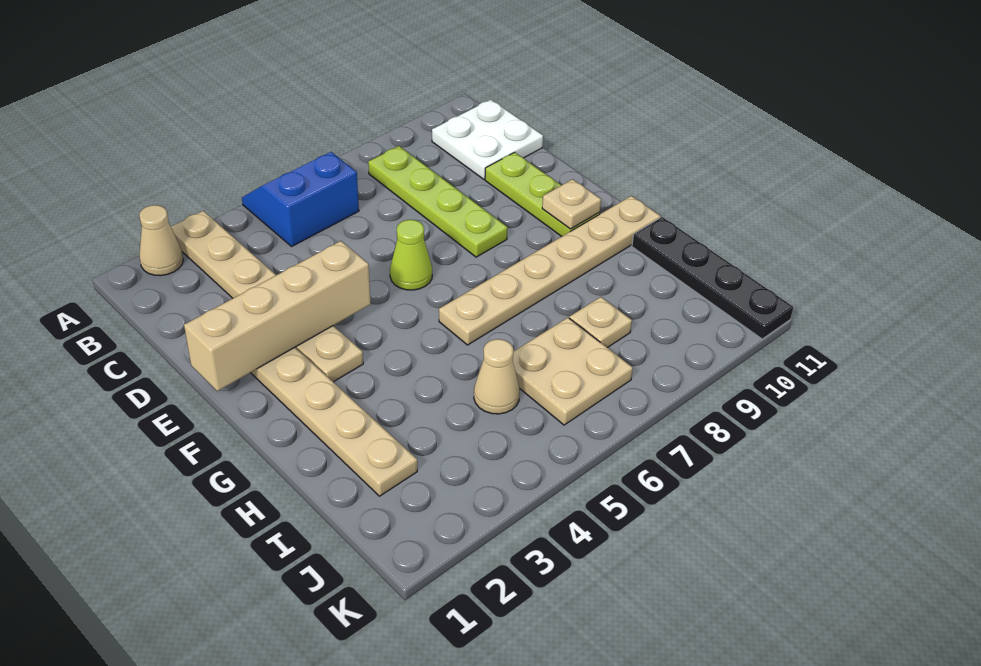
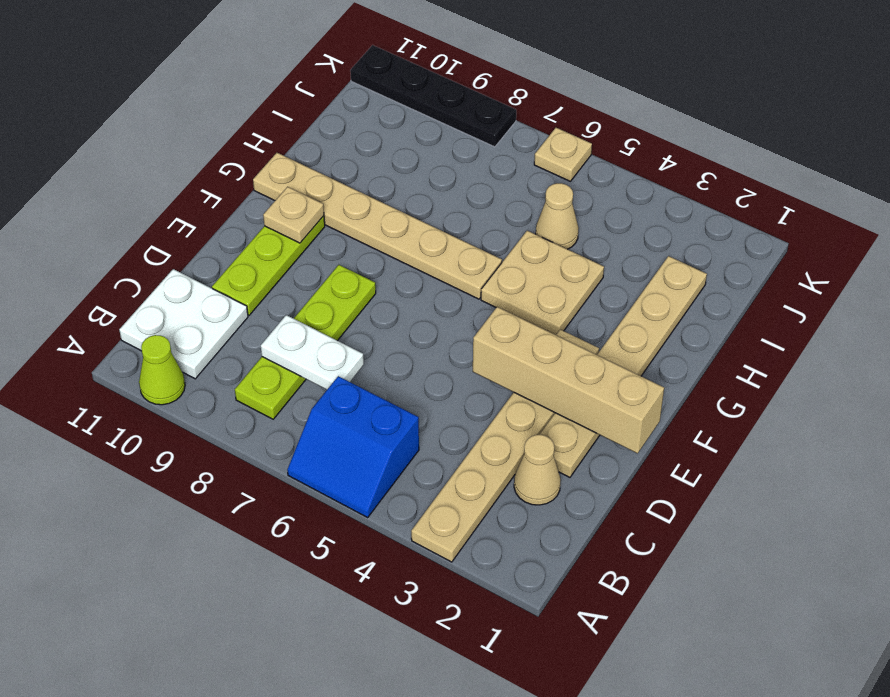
tan 1x1 cone [139,205,183,276] -> tan 1x1 cone moved to [514,435,561,505]
none -> white 1x2 plate [261,315,364,390]
lime 1x1 cone [390,220,432,290] -> lime 1x1 cone moved to [139,335,185,405]
black 1x4 plate [632,217,793,339] -> black 1x4 plate turned to [350,45,516,147]
tan 2x2 plate [513,318,633,425] -> tan 2x2 plate moved to [481,231,604,335]
tan 1x1 plate [569,297,632,348] -> tan 1x1 plate moved to [534,128,592,181]

